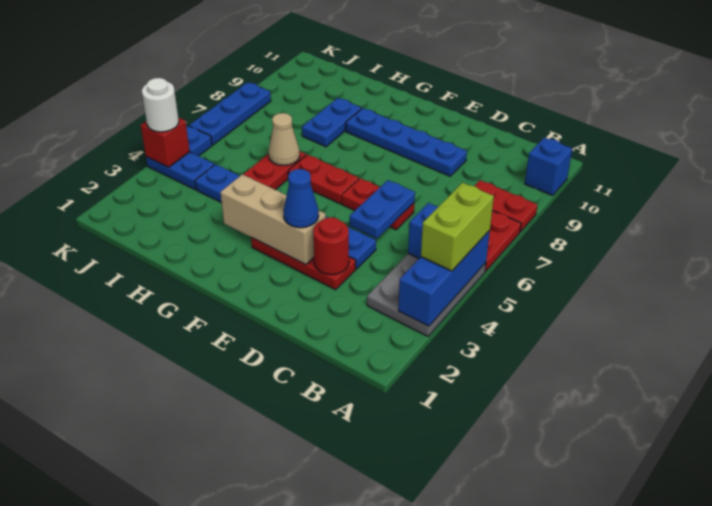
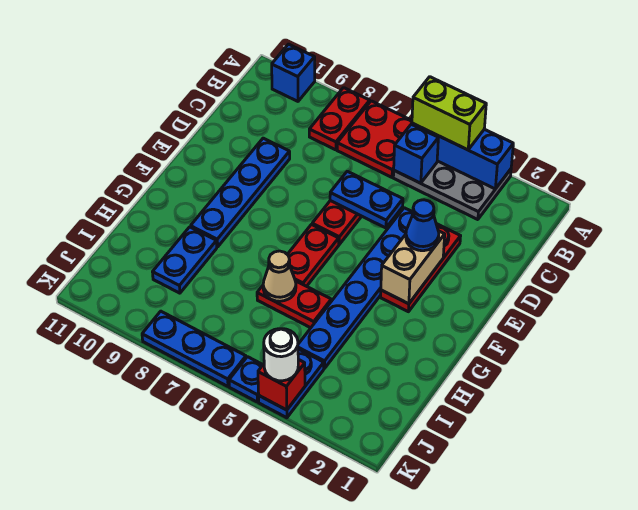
red 1x1 round brick [313,217,349,275] -> none
tan 1x3 brick [220,174,326,265] -> tan 1x2 brick [381,231,445,304]
blue 1x2 plate [302,98,361,147] -> blue 1x2 plate turned to [153,227,217,293]

